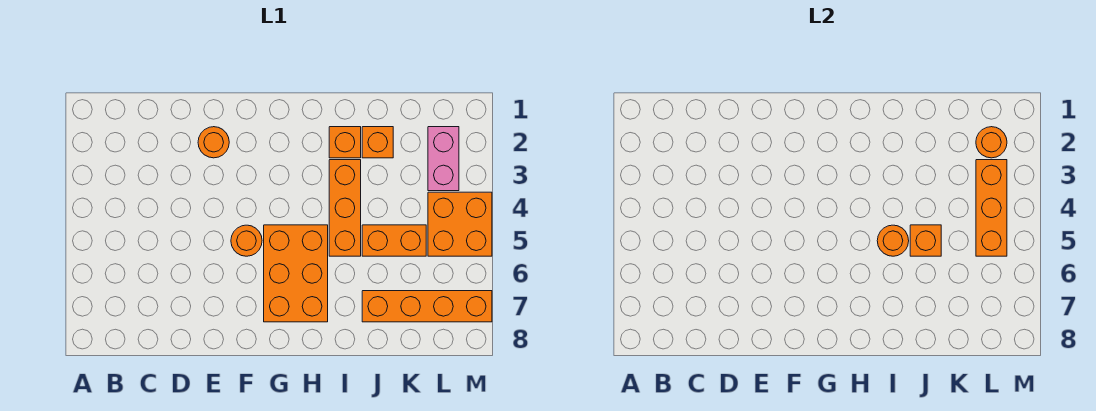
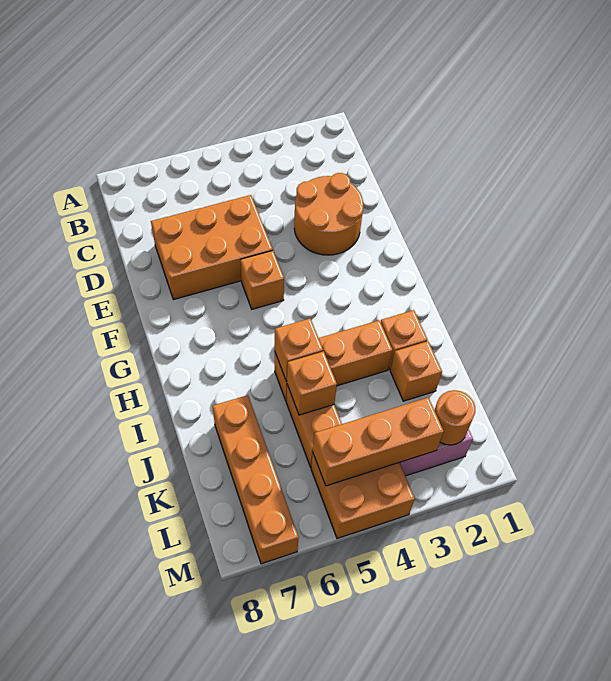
orange 1x1 round brick [198,127,229,158] -> orange 2x2 round brick [294,173,363,255]
orange 1x1 round brick [231,225,262,256] -> orange 1x1 brick [240,251,284,309]
orange 2x3 brick [264,225,328,322] -> orange 2x3 brick moved to [151,195,273,300]
orange 1x1 round brick [877,225,909,256] -> orange 1x1 brick [275,319,323,382]

